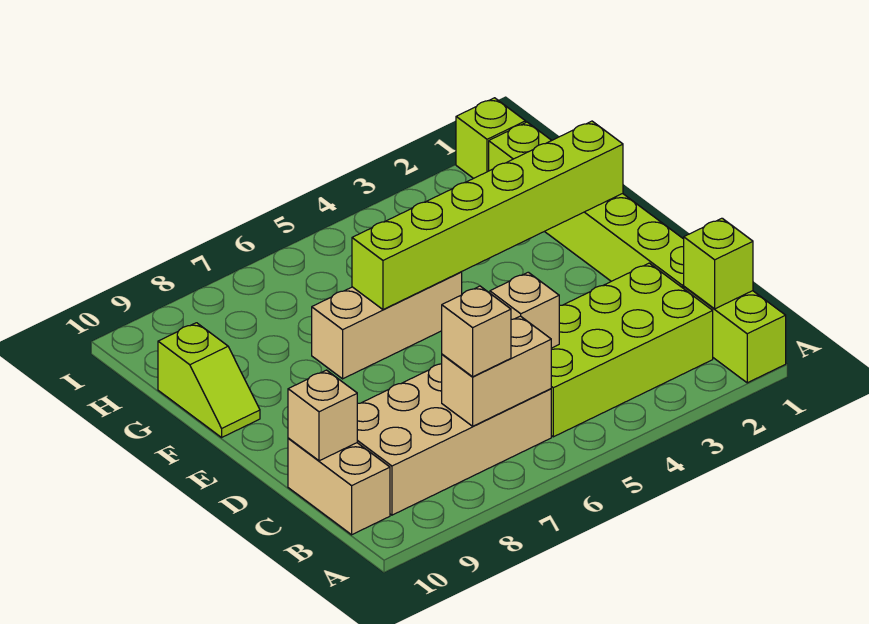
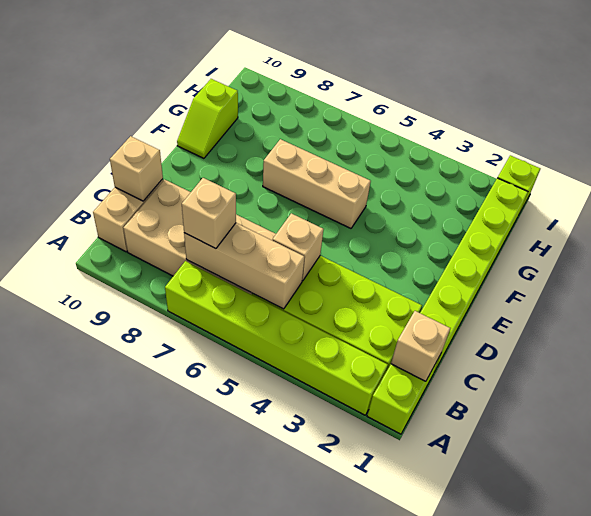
lime 1x1 brick [684,218,753,309] -> tan 1x1 brick [391,311,451,381]
tan 1x2 brick [442,316,551,426] -> tan 1x3 brick [184,223,305,309]
lime 1x6 brick [352,121,623,310] -> lime 1x6 brick moved to [165,261,388,415]

